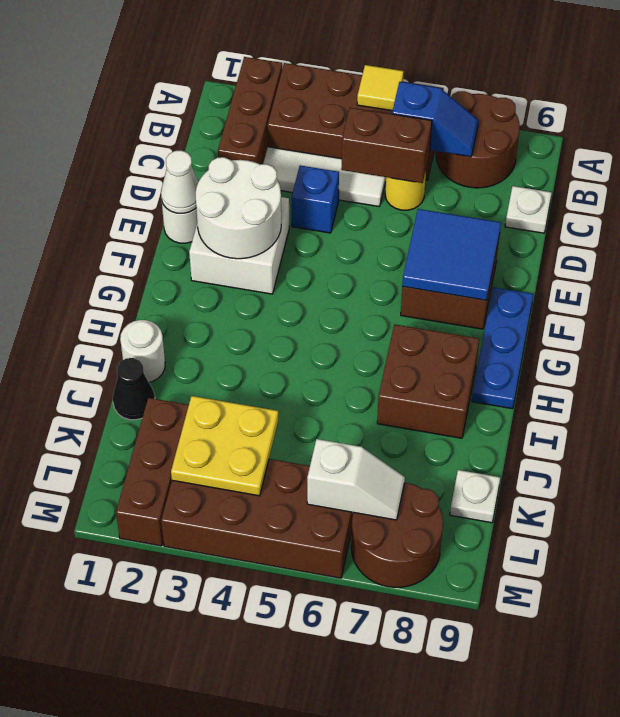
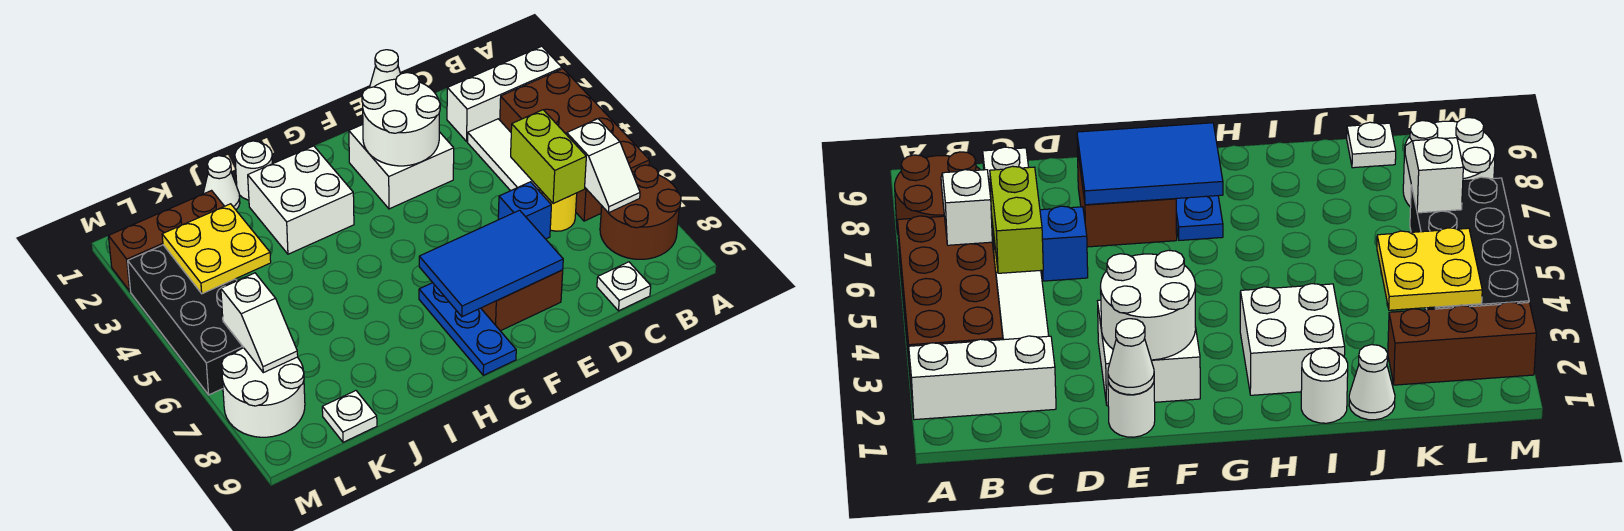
brown 1x3 brick [218,57,282,165] -> white 1x3 brick [447,46,562,141]
yellow 1x1 tile [357,65,404,111] -> none
blue 1x2 slope [392,82,478,157] -> white 1x2 slope [567,119,640,213]
brown 1x2 brick [341,108,432,183] -> lime 1x2 brick [511,110,586,204]
blue 1x1 brick [292,165,339,233] -> blue 1x1 brick moved to [498,182,551,239]
blue 2x2 tile [402,209,501,300] -> blue 2x3 tile [419,210,563,317]
blue 1x3 plate [472,287,533,409] -> blue 1x3 plate turned to [419,283,516,375]
none -> white 2x2 brick [248,146,354,254]
brown 2x2 brick [377,324,479,438] -> none
black 1x1 cone [113,358,155,420] -> white 1x1 cone [203,156,240,210]
brown 2x4 brick [161,459,353,578] -> black 2x4 brick [128,245,244,395]
brown 2x2 round brick [351,483,443,587] -> white 2x2 round brick [222,348,305,437]

